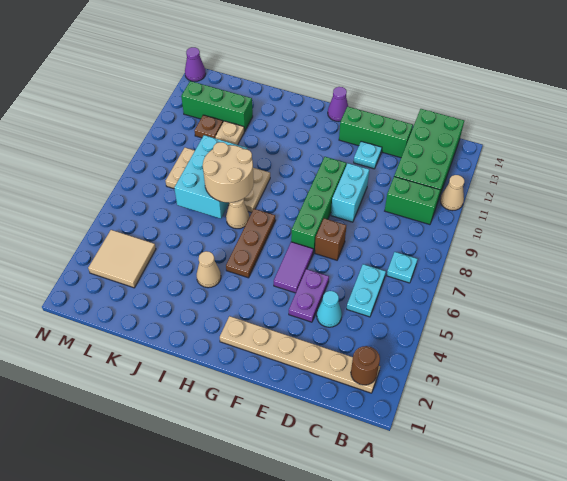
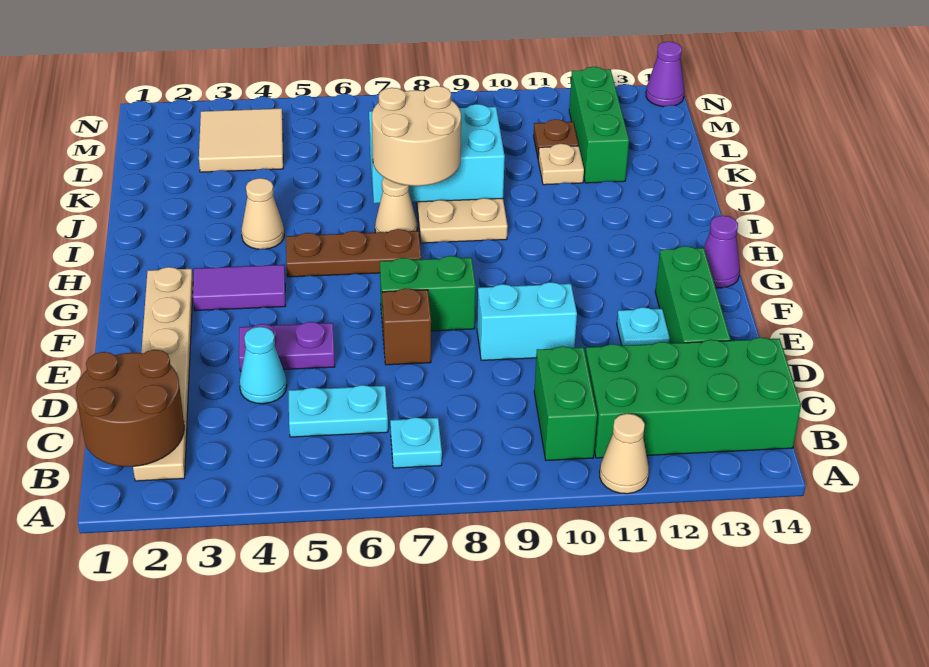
brown 1x1 round brick [351,346,380,385] -> brown 2x2 round brick [76,350,184,467]
purple 1x2 tile [274,242,313,293] -> purple 1x2 tile moved to [193,265,286,311]
green 1x4 brick [291,157,346,253] -> green 1x2 brick [380,256,476,331]

